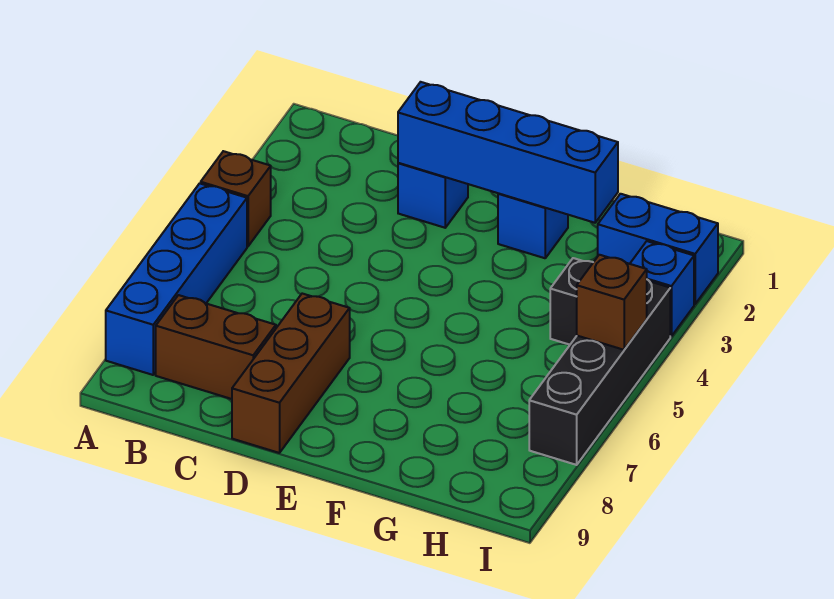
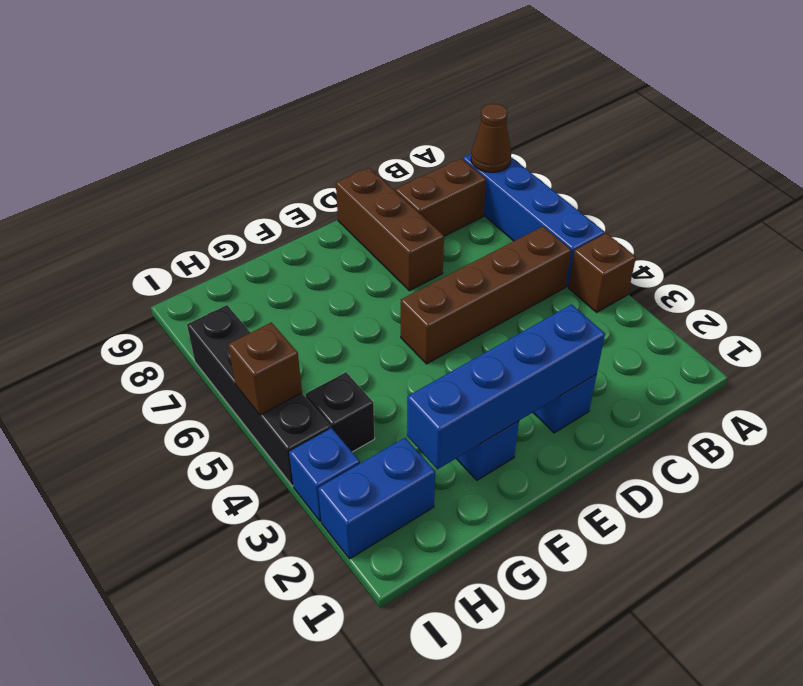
none -> brown 1x1 cone [471,104,511,172]
none -> brown 1x4 brick [401,226,571,364]

